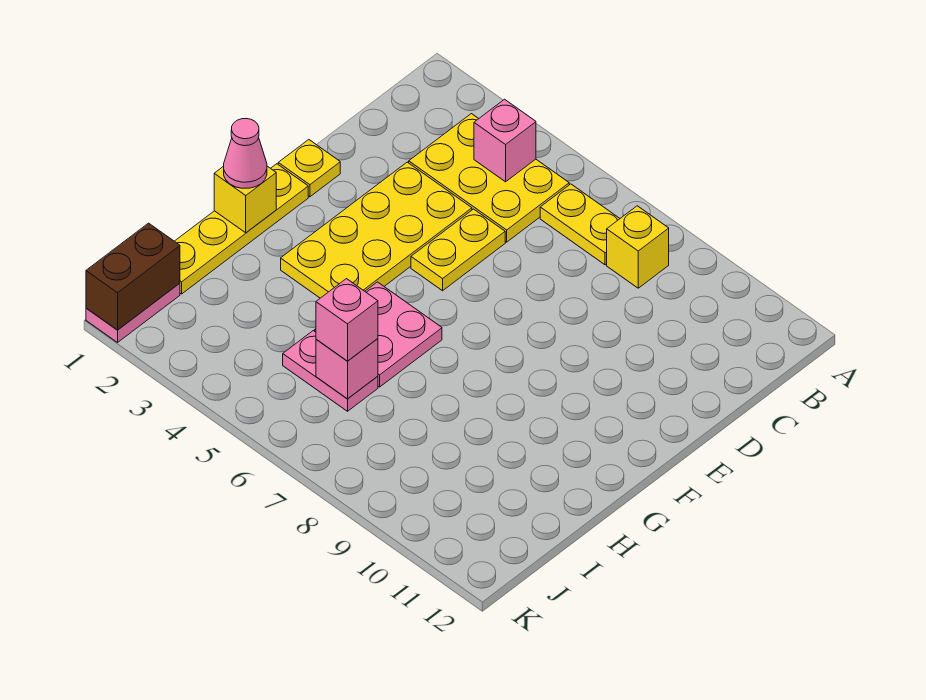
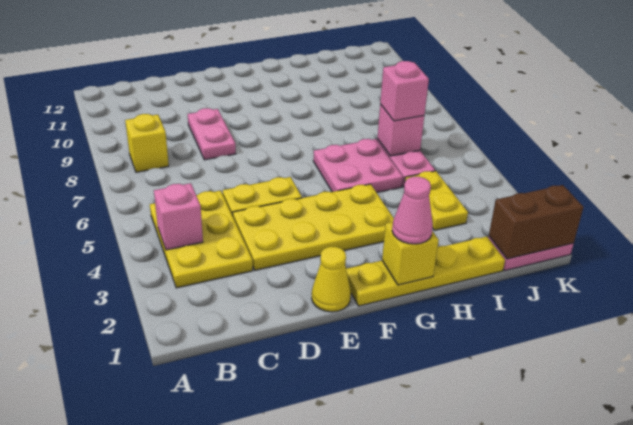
yellow 1x2 plate [540,184,620,265] -> yellow 1x2 plate moved to [405,171,468,230]
none -> pink 1x2 plate [188,108,236,160]
yellow 1x1 plate [278,140,340,197] -> yellow 1x1 cone [312,247,351,312]

